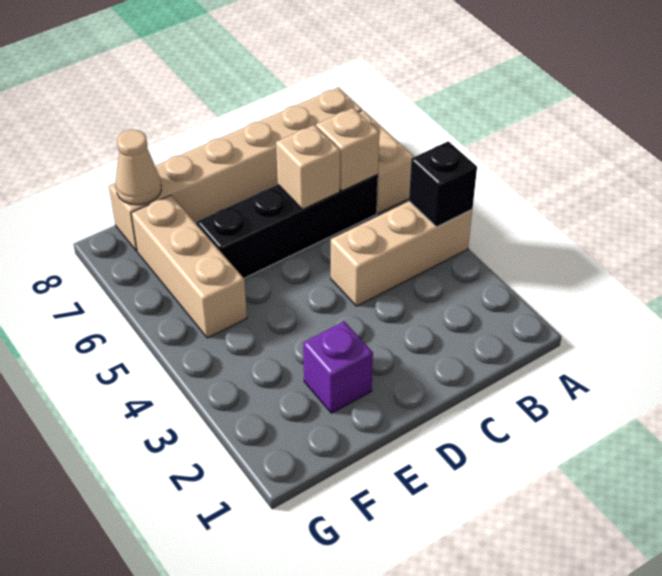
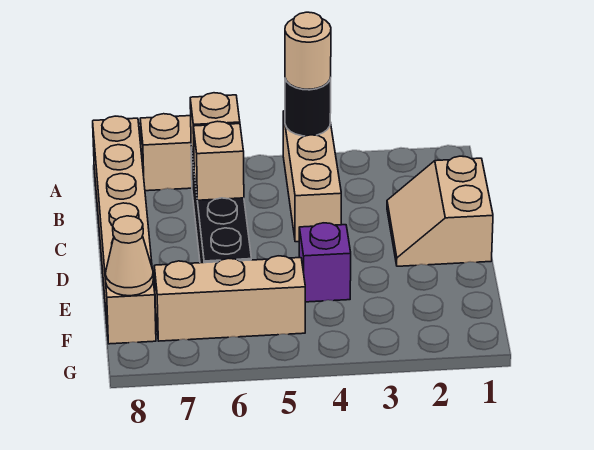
black 1x1 brick [409,141,477,227] -> black 1x1 round brick [285,78,331,136]
none -> tan 1x1 round brick [285,12,331,89]
none -> tan 2x2 slope [387,156,493,266]
purple 1x1 brick [303,322,373,413] -> purple 1x1 brick moved to [299,223,351,302]

